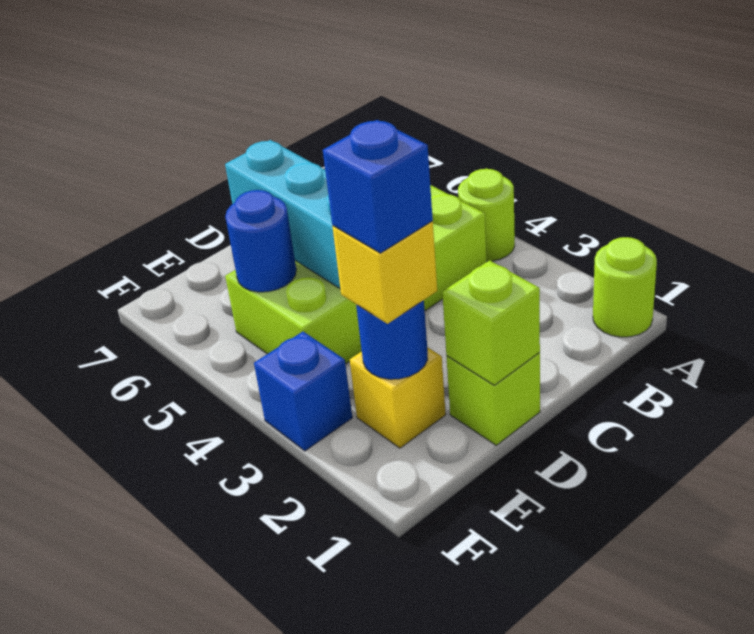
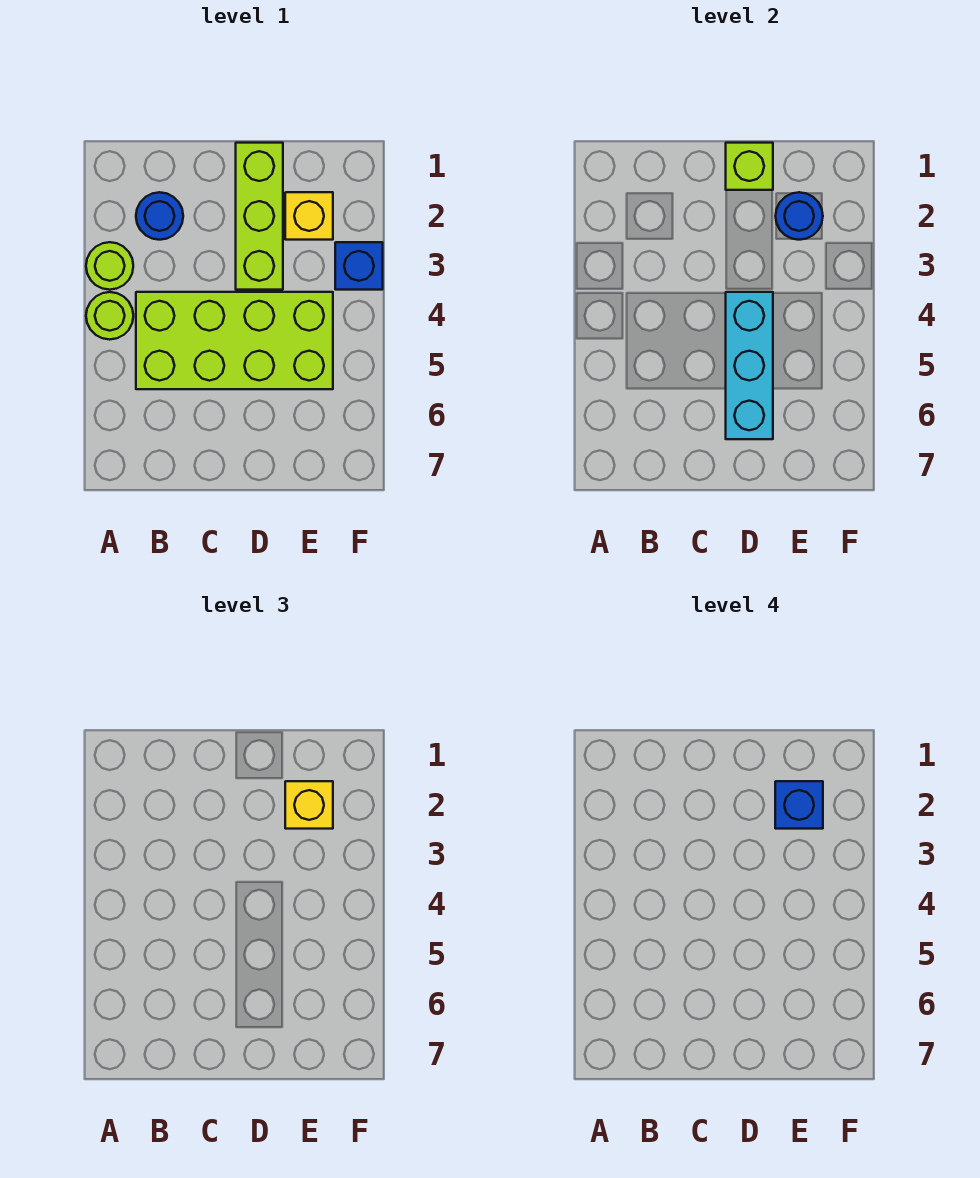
lime 1x1 round brick [593,237,657,337] -> lime 1x1 round brick moved to [86,242,133,290]
lime 1x1 brick [446,353,540,445] -> lime 1x3 brick [236,143,283,290]
blue 1x1 round brick [225,190,296,292] -> blue 1x1 round brick moved to [136,192,183,240]

